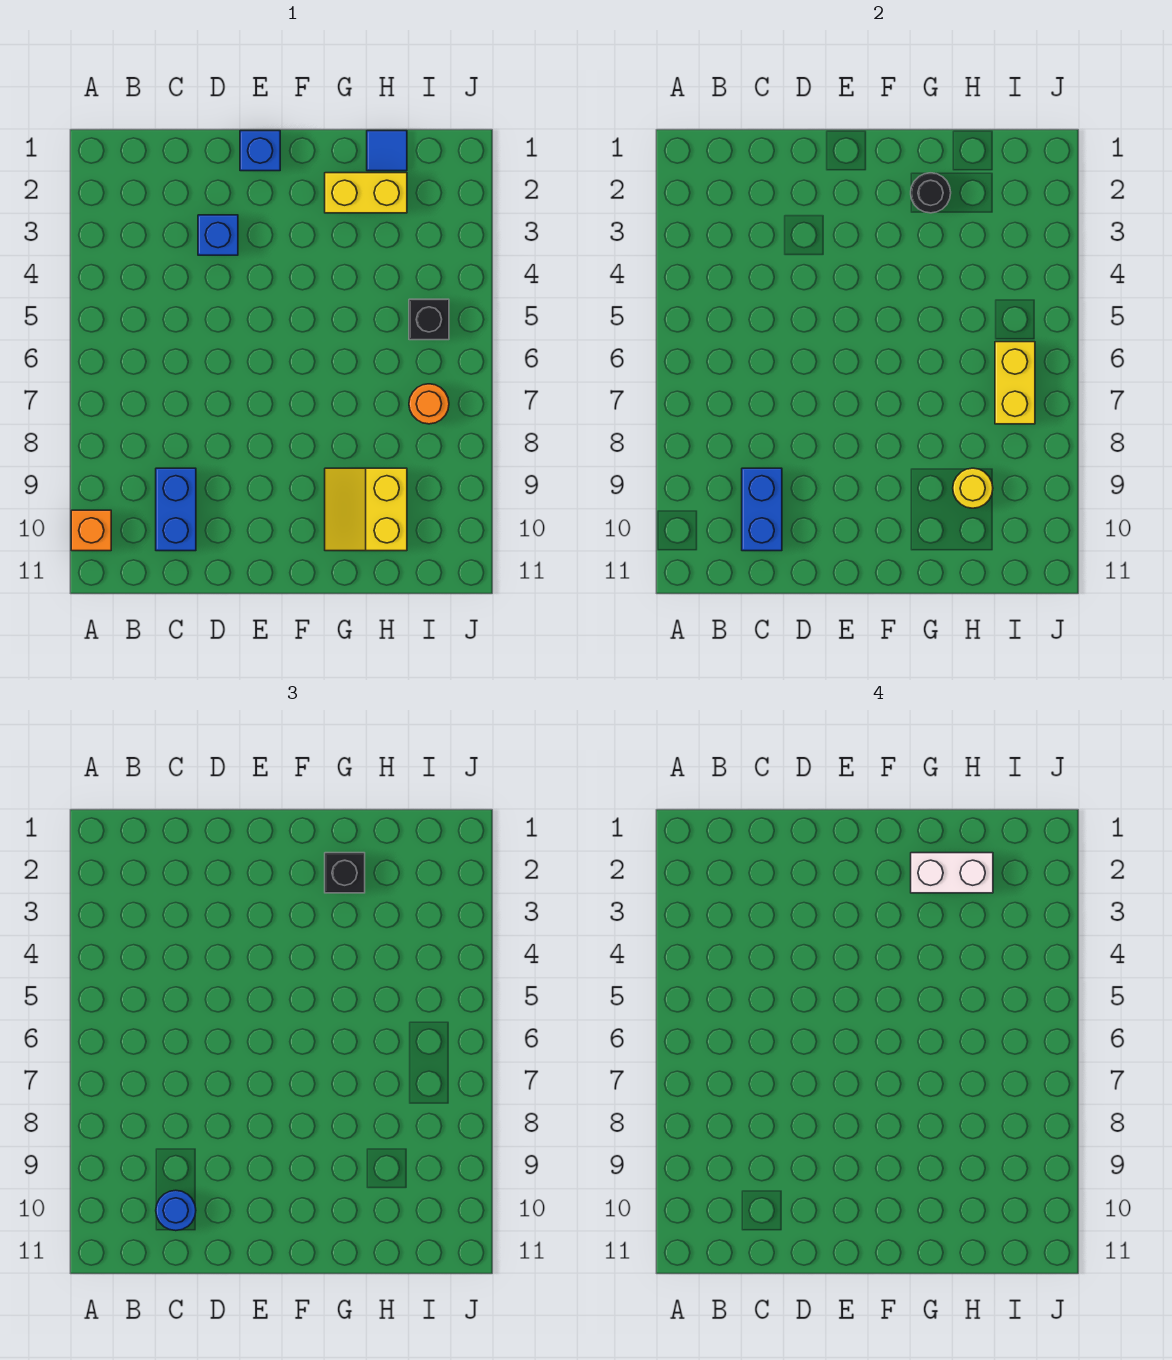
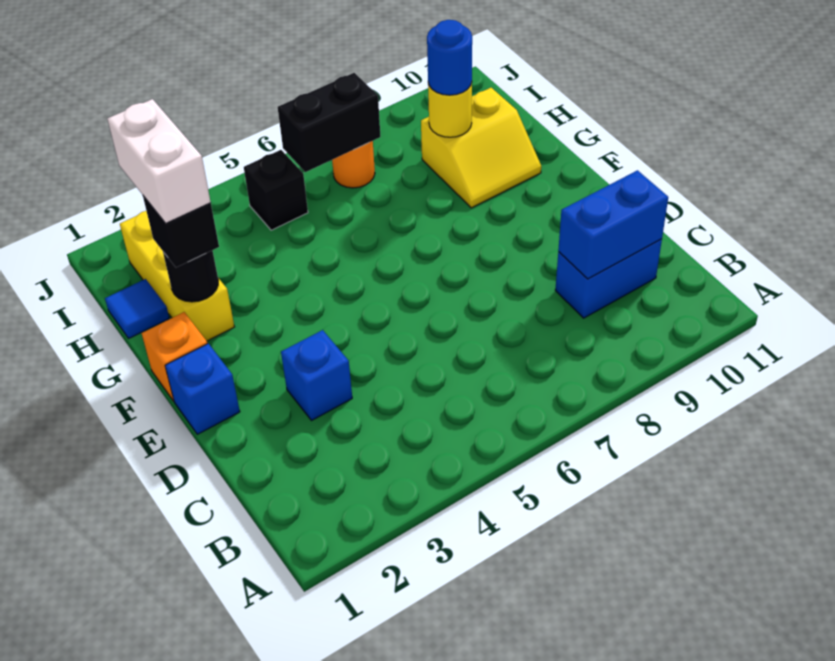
orange 1x1 brick [71,510,111,551] -> orange 1x1 brick moved to [142,312,208,401]
blue 1x1 round brick [156,1190,196,1231] -> blue 1x1 round brick moved to [427,20,472,95]
yellow 1x2 brick [325,173,407,213] -> yellow 1x3 brick [120,211,234,341]
yellow 1x2 brick [995,342,1035,424] -> black 1x2 brick [278,73,381,172]

